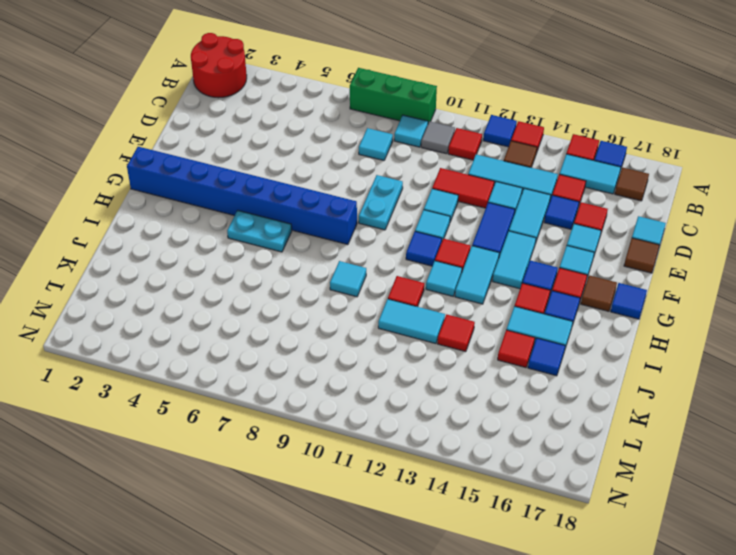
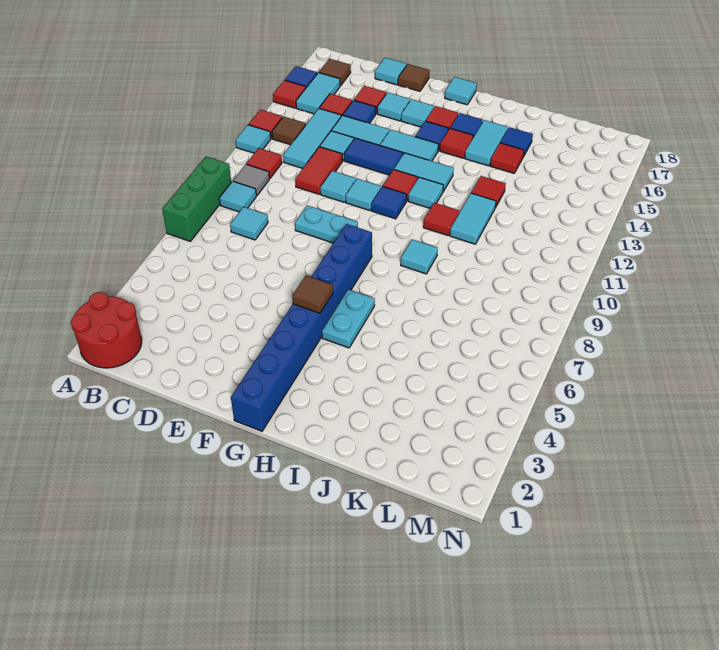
blue 1x1 tile [483,115,517,147] -> cyan 1x1 tile [236,125,271,153]
brown 1x1 tile [581,275,617,311] -> brown 1x1 tile moved to [292,275,333,313]
blue 1x1 tile [611,283,647,319] -> cyan 1x1 tile [445,77,477,105]

